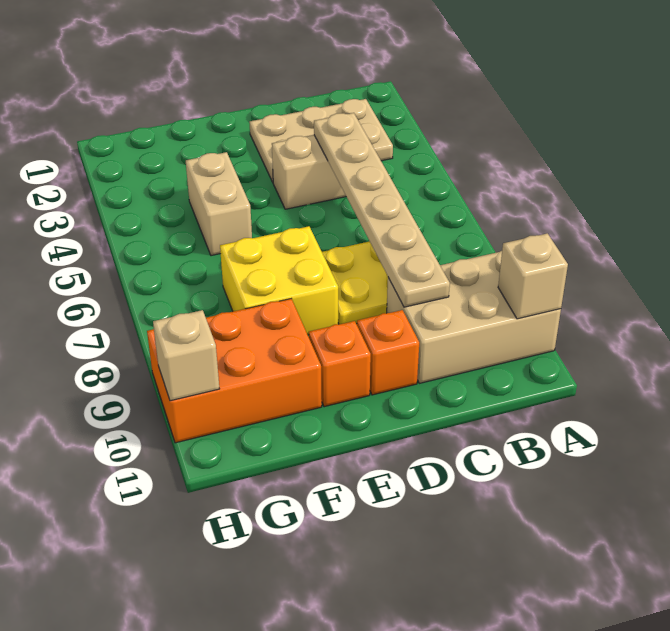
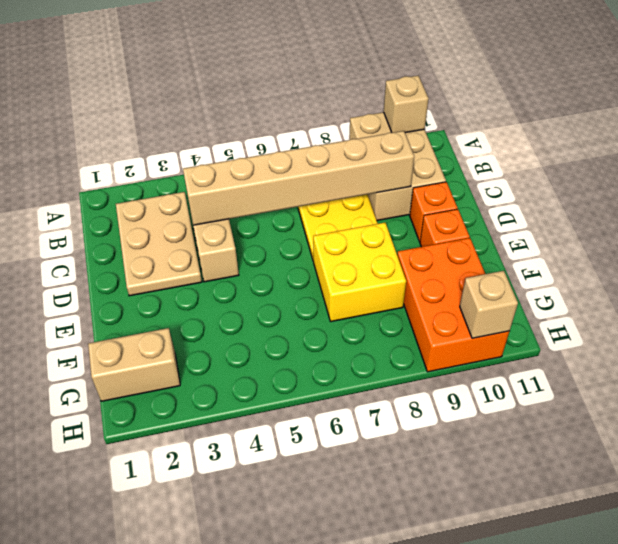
tan 1x6 plate [314,113,450,307] -> tan 1x6 brick [183,131,414,225]
tan 1x2 brick [186,152,252,256] -> tan 1x2 brick moved to [88,328,180,401]

